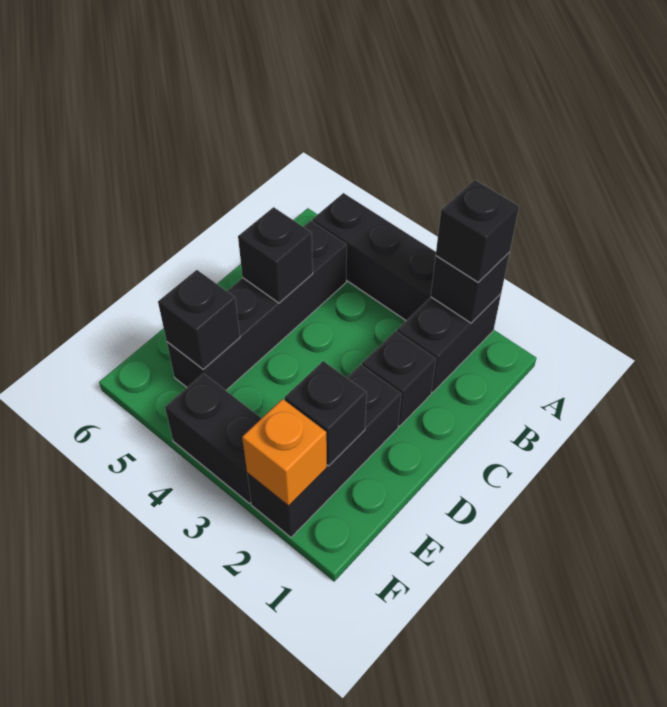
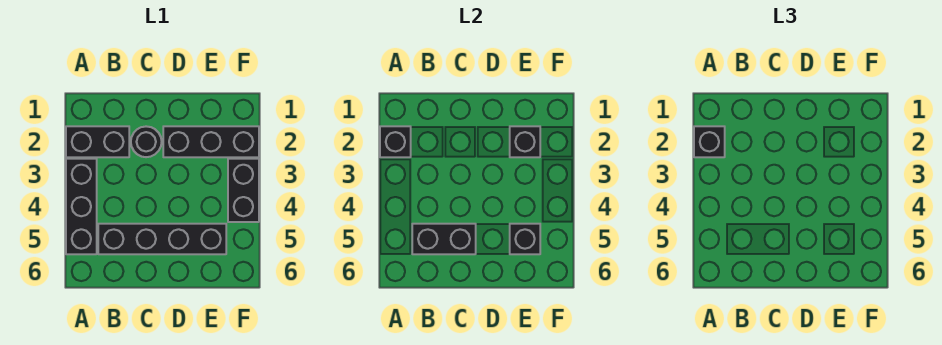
black 1x1 brick [362,331,436,426] -> black 1x1 round brick [131,126,162,157]
black 1x1 brick [238,207,313,303] -> black 1x2 brick [412,224,476,254]
orange 1x1 brick [242,399,327,506] -> none

